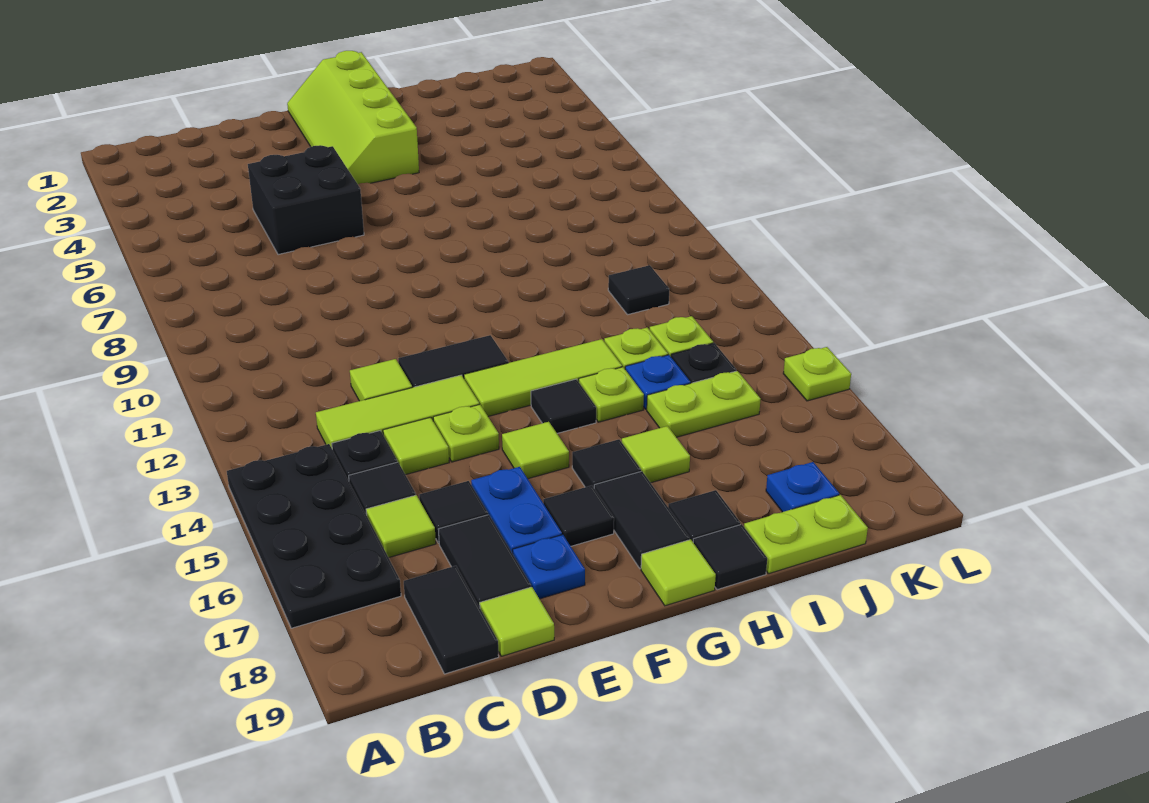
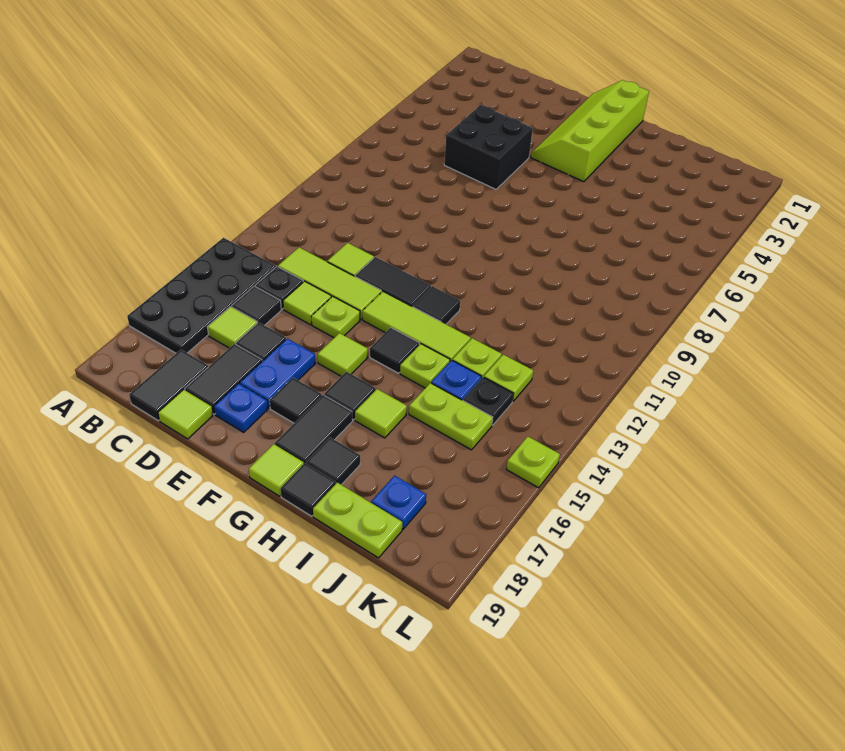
black 1x1 tile [608,265,669,315] -> black 1x1 tile moved to [413,286,460,324]

